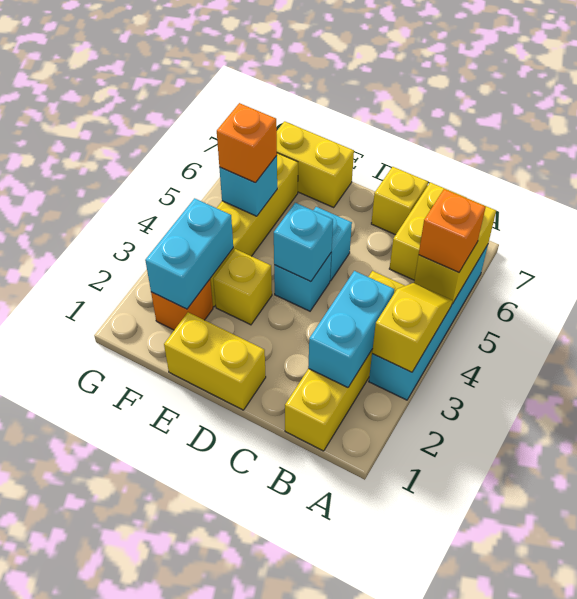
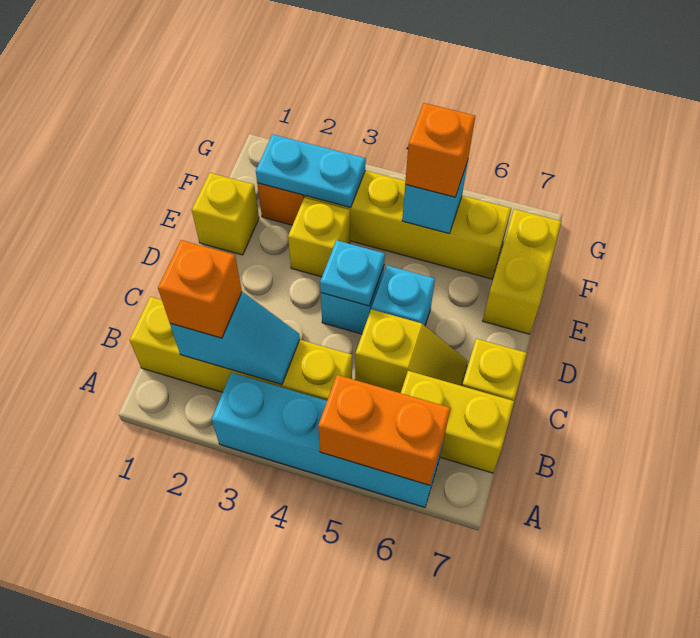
yellow 1x2 slope [372,283,452,372] -> yellow 1x2 slope moved to [355,309,468,393]
yellow 1x2 brick [414,194,496,304] -> orange 1x2 brick [318,375,451,485]
orange 1x1 brick [419,189,486,272] -> orange 1x1 brick moved to [158,240,242,338]
cyan 1x2 brick [308,271,394,387] -> cyan 1x2 slope [170,292,300,385]
yellow 1x2 brick [164,312,266,410] -> yellow 1x1 brick [192,173,259,255]
cyan 1x1 brick [274,203,333,282] -> cyan 1x1 plate [320,240,385,306]
cyan 1x2 brick [145,198,233,309] -> cyan 1x2 plate [256,134,366,207]

